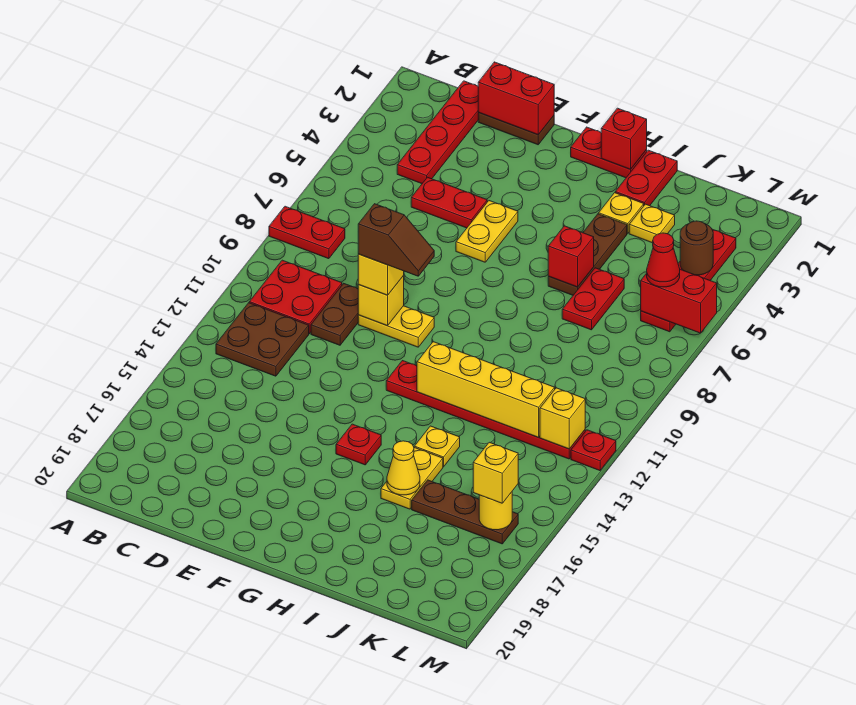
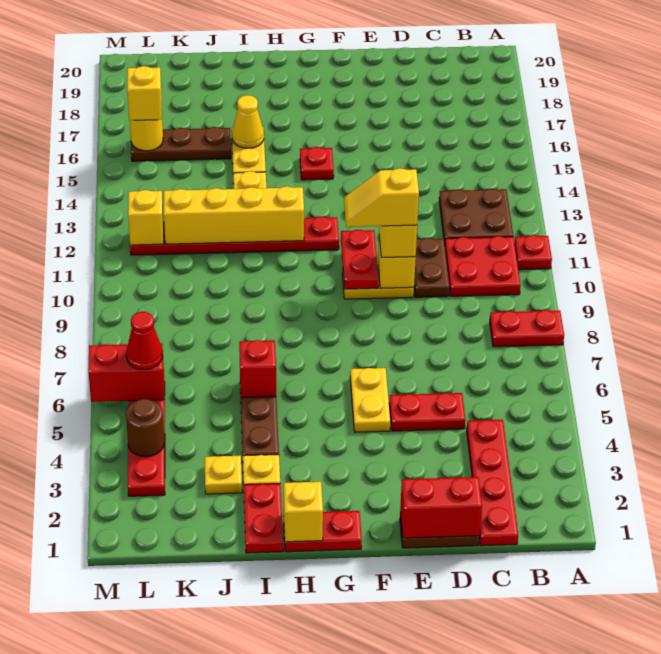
brown 1x2 slope [358,204,434,276] -> yellow 1x2 slope [344,168,419,227]
red 1x1 brick [601,108,647,169] -> yellow 1x1 brick [284,482,323,542]
red 1x2 plate [562,268,624,330] -> red 1x2 plate moved to [341,229,379,289]
red 1x1 plate [571,430,616,471] -> red 1x1 plate moved to [515,235,552,270]

